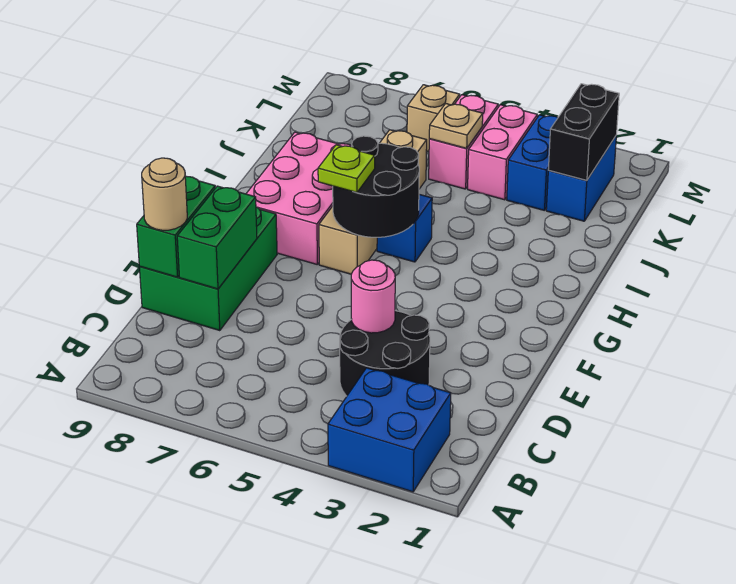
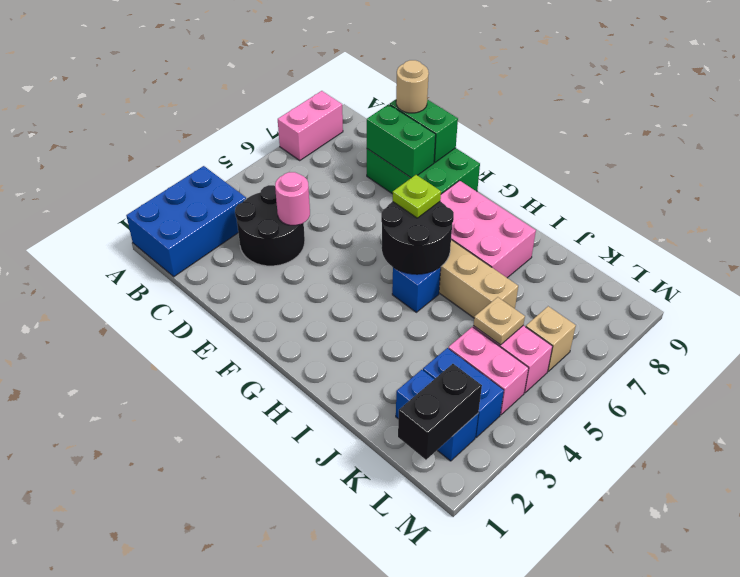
blue 2x2 brick [328,368,451,492] -> blue 2x3 brick [126,166,246,277]
none -> pink 1x2 brick [278,91,343,160]
black 1x2 brick [548,84,619,180] -> black 1x2 brick turned to [398,364,482,460]

